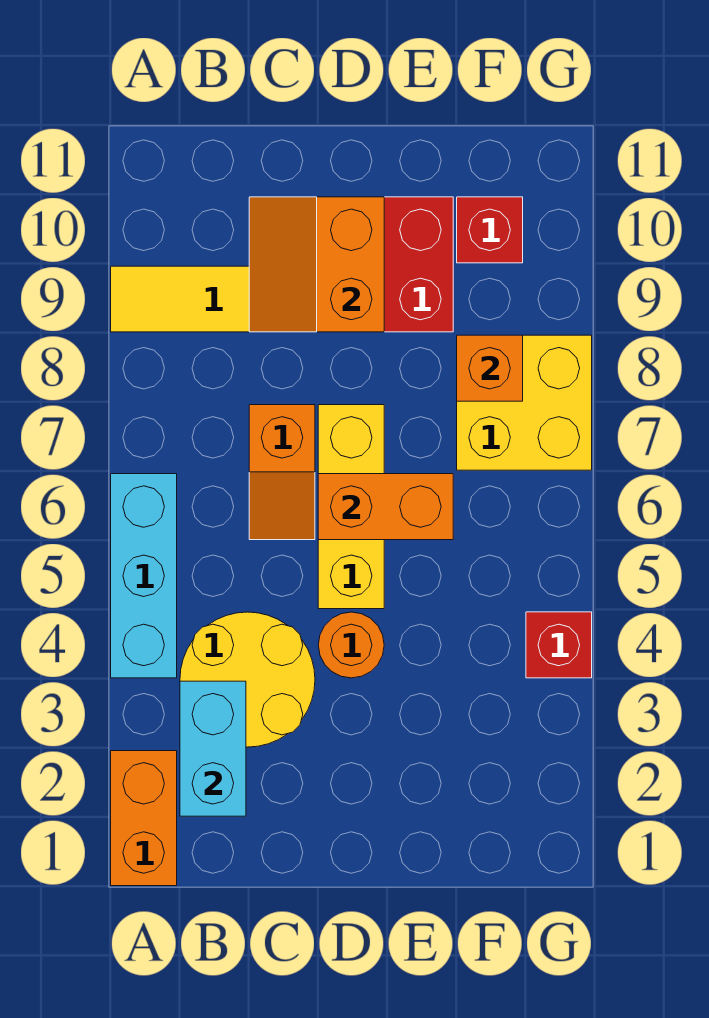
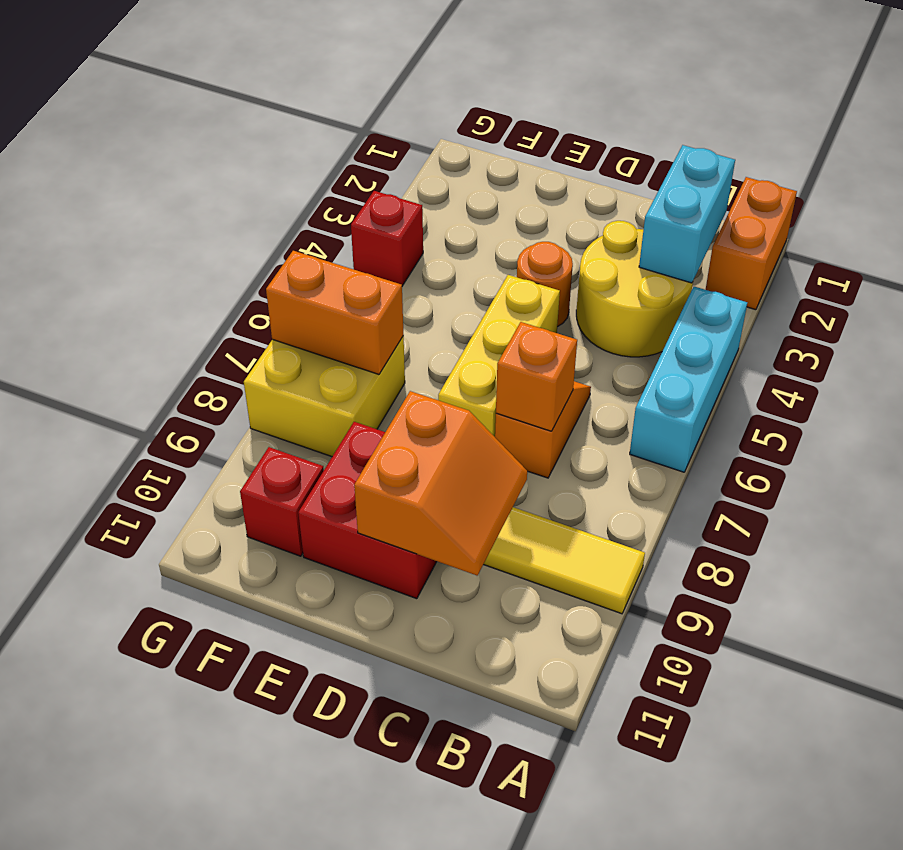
orange 1x2 brick [318,474,453,540] -> orange 1x2 brick moved to [266,251,404,374]
orange 1x1 brick [457,335,523,401] -> orange 1x1 brick moved to [496,322,577,431]

